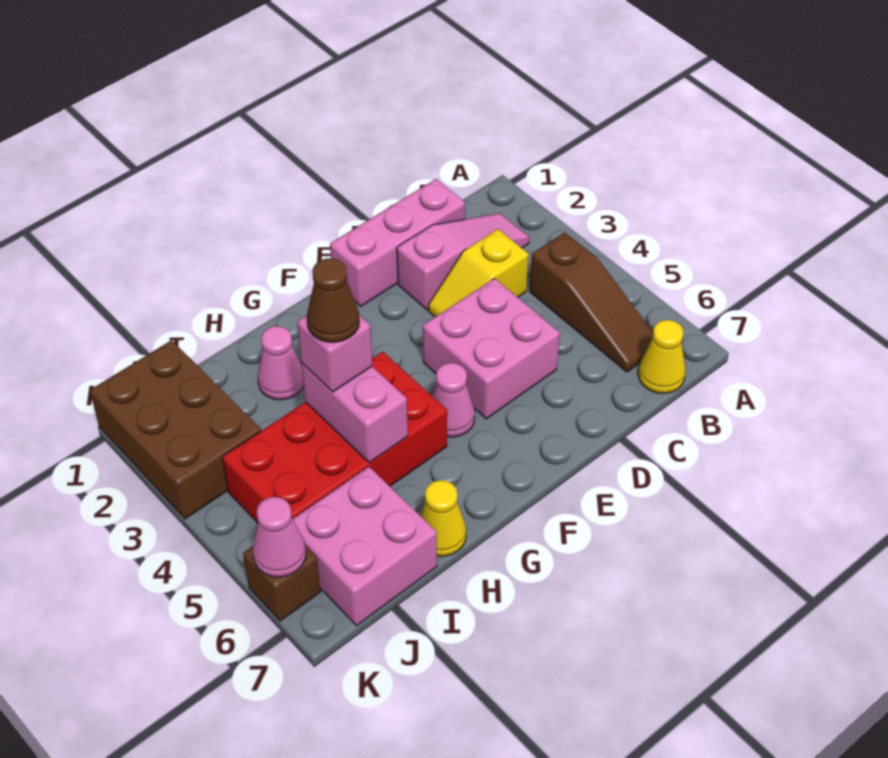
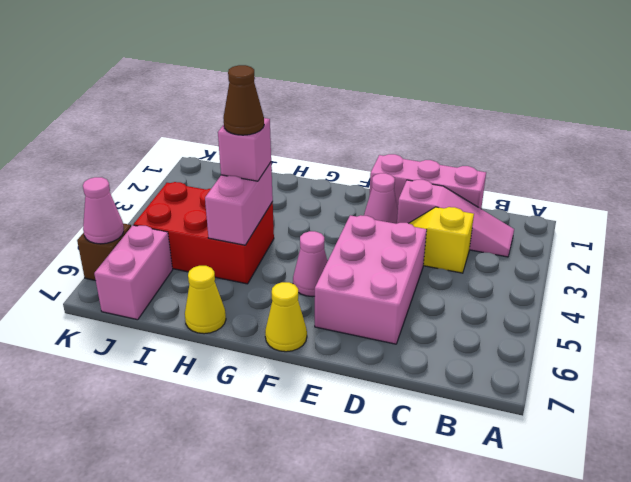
brown 1x3 slope [530,232,653,372] -> none
yellow 1x1 cone [638,320,685,393] -> yellow 1x1 cone moved to [265,282,307,352]
pink 2x2 brick [423,278,560,419] -> pink 2x3 brick [315,215,427,344]
red 2x4 brick [222,352,447,523] -> red 2x3 brick [134,182,274,284]
pink 1x1 cone [258,326,304,400] -> pink 1x1 cone moved to [364,173,398,224]
pink 2x2 brick [293,467,437,626] -> pink 1x2 brick [94,225,173,320]
brown 2x3 brick [90,340,261,519] -> none

